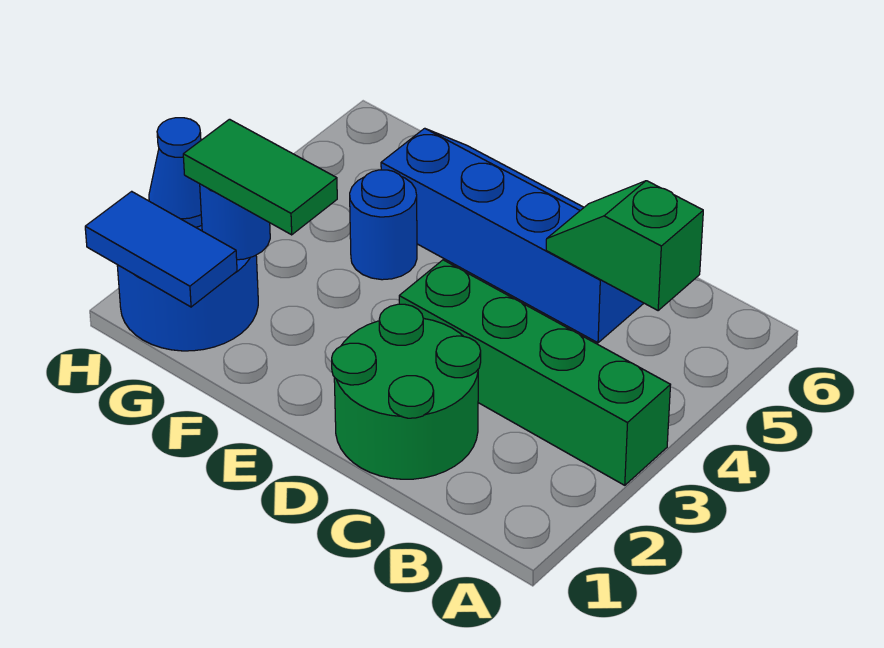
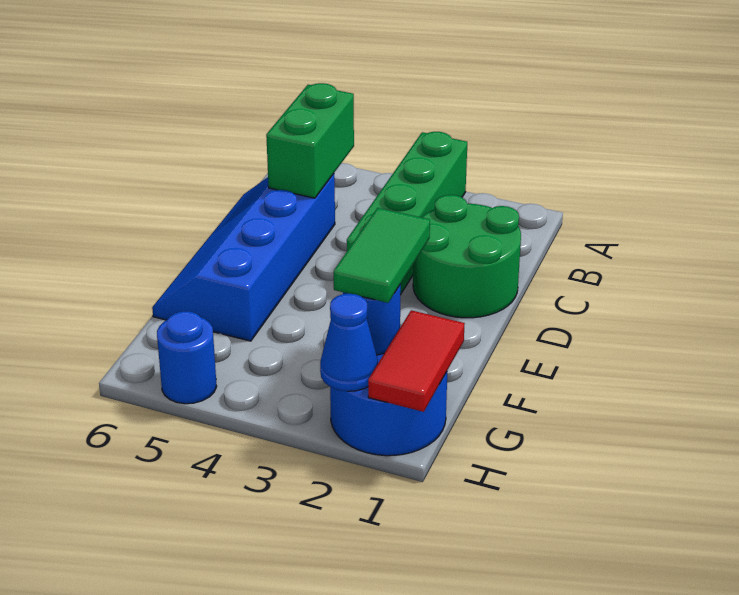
green 1x2 slope [546,181,703,310] -> green 1x2 brick [266,83,354,198]
blue 1x1 round brick [350,170,417,280] -> blue 1x1 round brick moved to [157,311,217,404]
blue 1x2 tile [85,191,237,307] -> red 1x2 tile [368,310,465,412]

